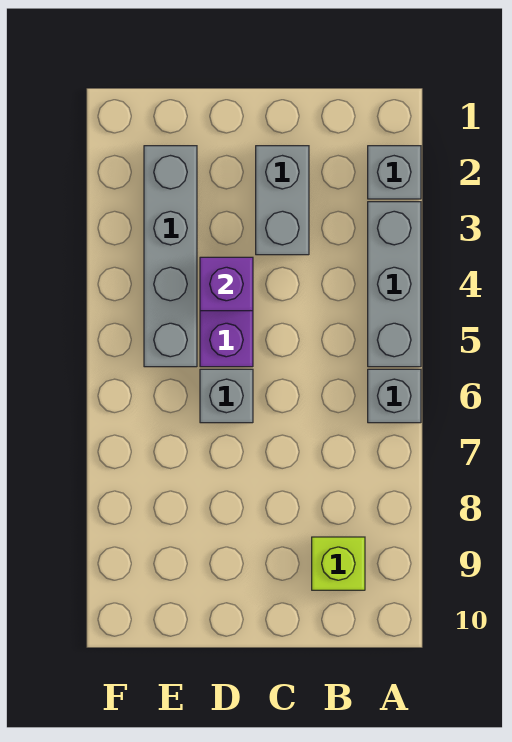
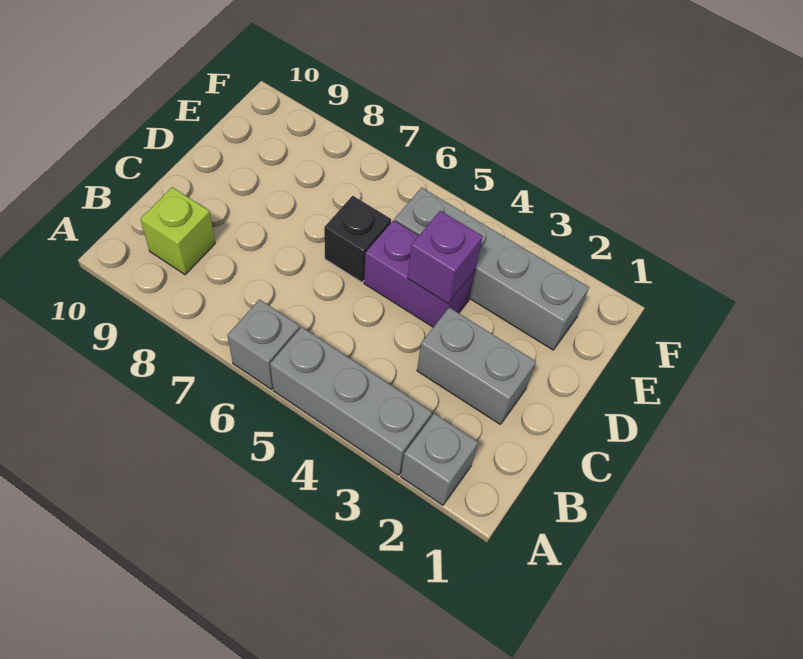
grey 1x1 brick [200,369,253,423] -> black 1x1 brick [324,196,391,282]

